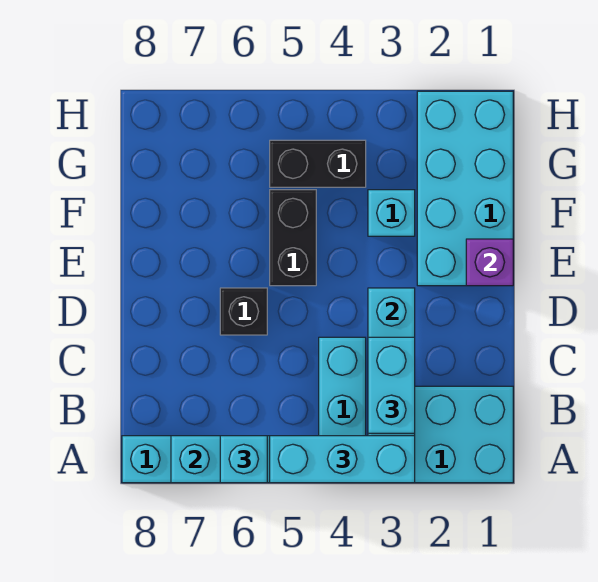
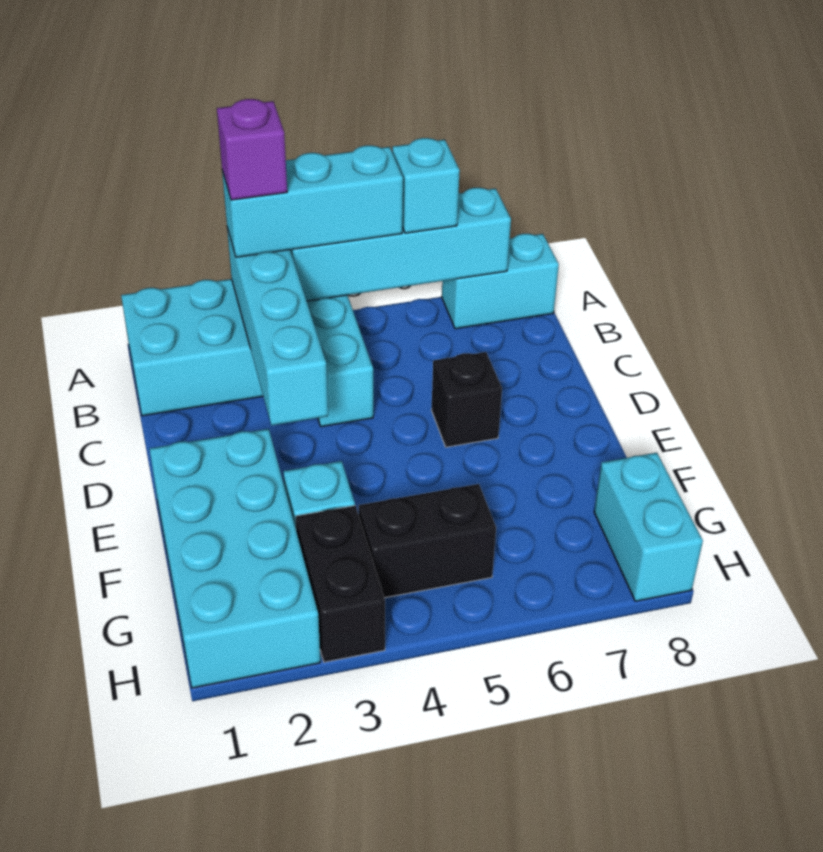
cyan 1x2 brick [368,337,415,433] -> cyan 1x2 brick moved to [594,453,703,601]
purple 1x1 brick [466,239,513,286] -> purple 1x1 brick moved to [217,99,287,200]
black 1x2 brick [270,190,316,286] -> black 1x2 brick moved to [296,506,385,662]

